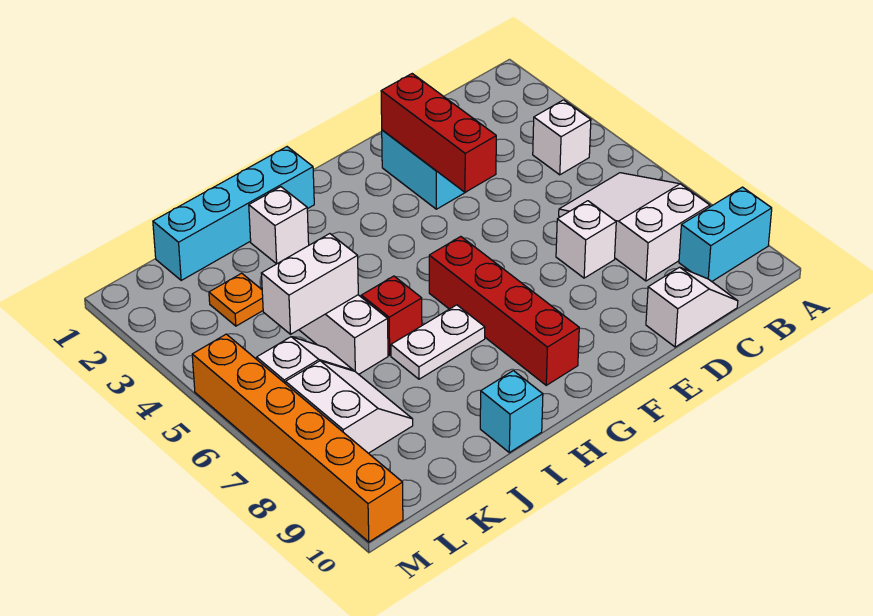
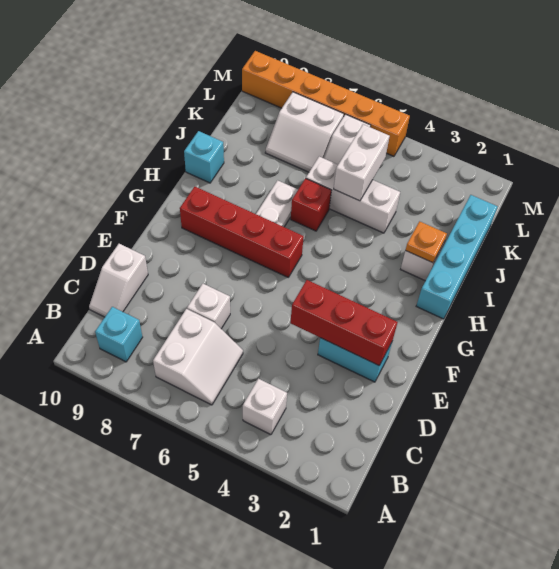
cyan 1x2 brick [679,187,772,281] -> cyan 1x1 brick [95,307,143,362]
white 2x3 slope [559,173,710,281] -> white 2x2 slope [153,309,243,405]
orange 1x1 plate [209,273,263,326] -> orange 1x1 plate moved to [405,221,447,263]

